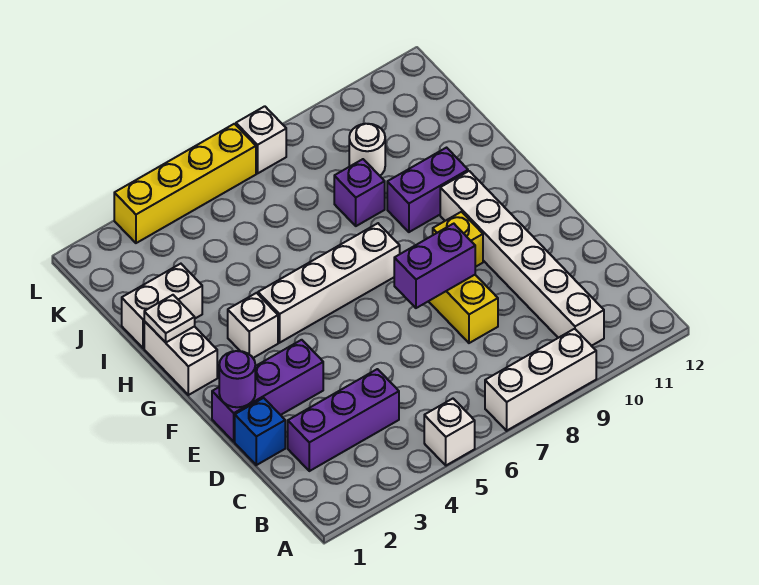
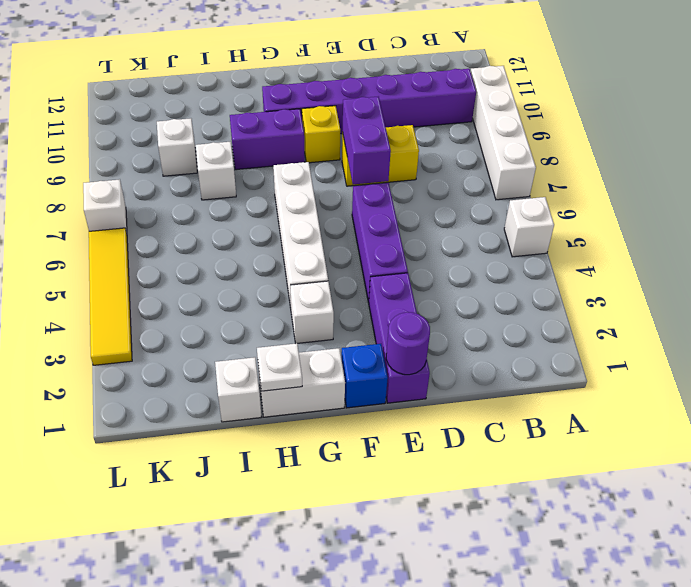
white 1x3 brick [485,329,596,431] -> white 1x4 brick [471,66,536,200]
white 1x6 brick [440,171,604,346] -> purple 1x6 brick [262,69,476,134]
purple 1x3 brick [288,369,399,471] -> purple 1x3 brick moved to [352,183,408,303]
blue 1x1 brick [235,398,285,465] -> blue 1x1 brick moved to [341,344,388,408]
purple 1x2 brick [387,148,468,232] -> purple 1x2 brick turned to [230,109,305,170]
white 1x2 brick [122,264,202,348] -> white 1x1 brick [215,357,261,422]
purple 1x1 brick [334,159,385,226] -> white 1x1 brick [196,142,236,200]
white 1x1 round brick [349,124,385,176] -> white 1x1 brick [157,118,197,176]
yellow 1x4 brick [114,124,256,243] -> yellow 1x4 tile [89,228,132,365]

